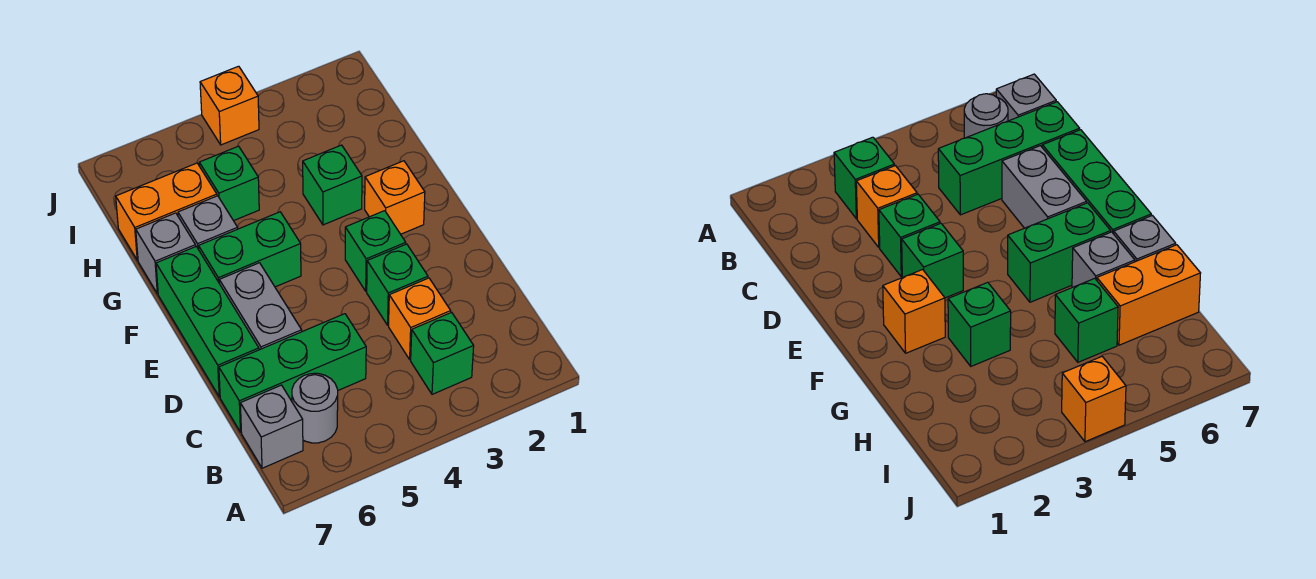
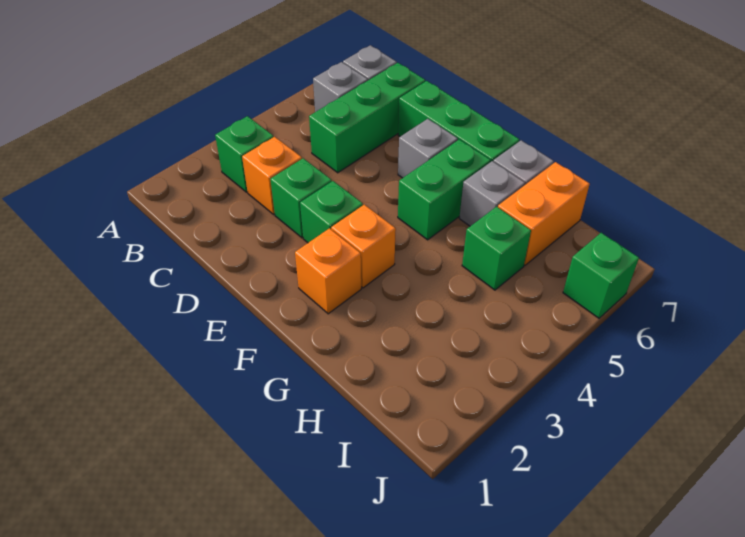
grey 1x1 round brick [292,373,338,443] -> grey 1x1 brick [313,62,368,112]
grey 1x2 brick [219,263,302,350] -> grey 1x1 brick [398,119,458,178]
green 1x1 brick [303,145,362,225] -> green 1x1 brick moved to [563,233,639,318]
orange 1x1 brick [200,66,259,145] -> orange 1x1 brick moved to [331,205,396,288]

